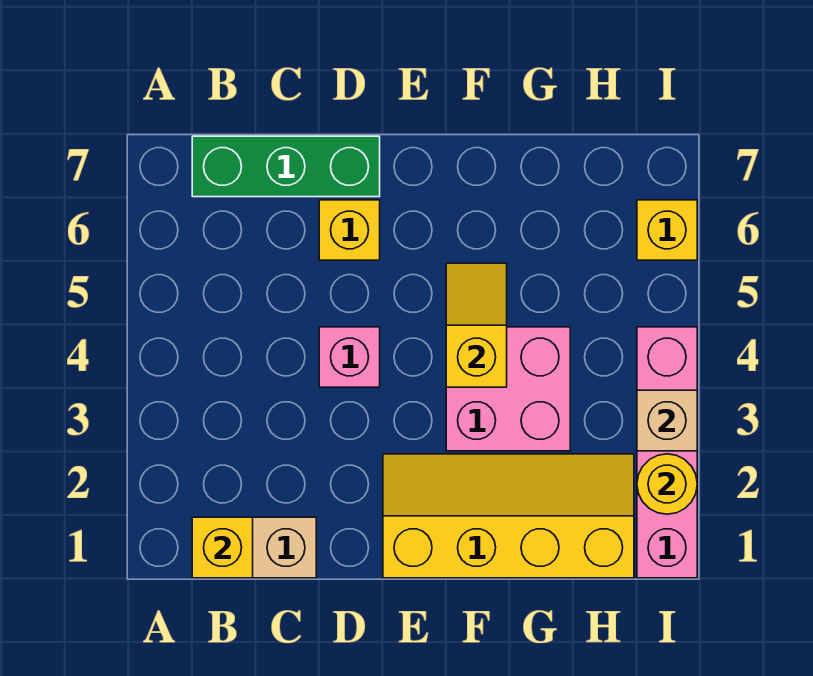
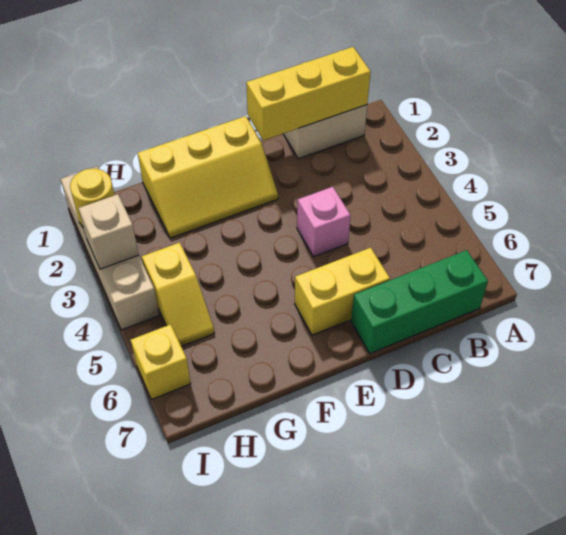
yellow 1x1 brick [192,517,253,578] -> yellow 1x3 brick [246,47,371,140]
yellow 1x1 brick [319,200,380,260] -> yellow 1x2 brick [295,248,390,335]
yellow 2x4 slope [383,454,634,578] -> yellow 2x3 slope [138,116,278,238]
pink 2x2 brick [446,327,570,451] -> none
yellow 1x2 slope [446,263,507,387] -> yellow 1x2 slope moved to [142,242,214,346]
pink 1x4 brick [637,327,697,578] -> tan 1x4 brick [61,167,159,330]

